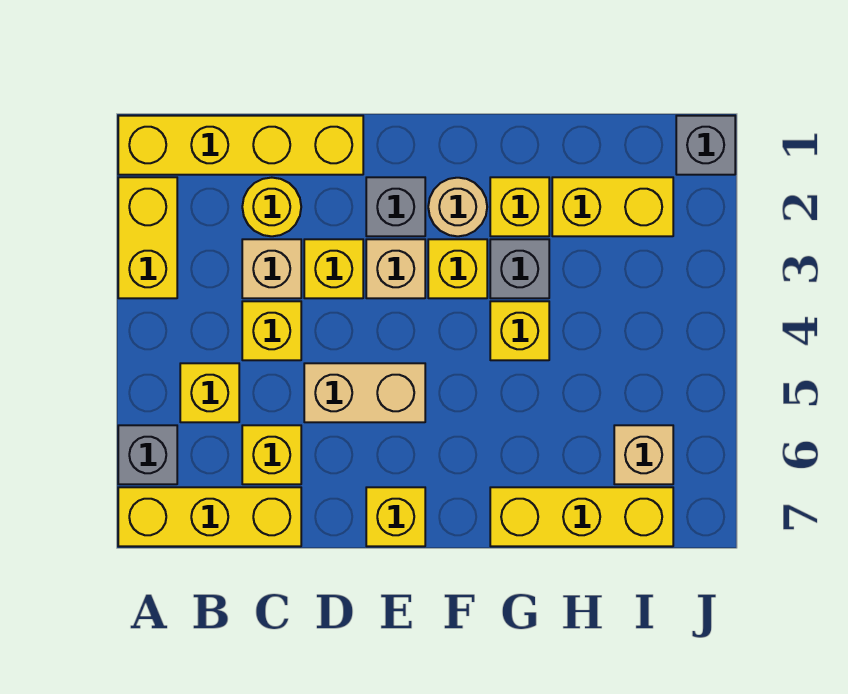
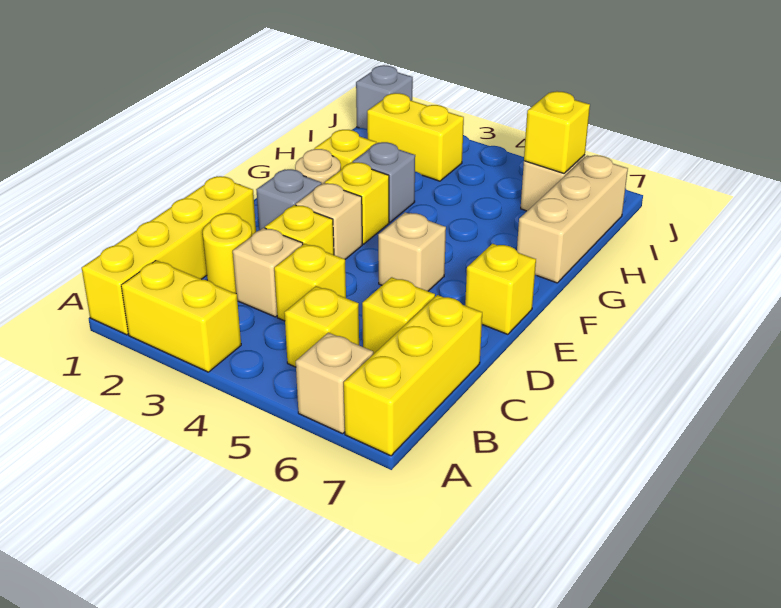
grey 1x1 brick [118,425,177,484] -> tan 1x1 brick [296,333,373,434]
tan 1x2 brick [304,363,425,422] -> tan 1x1 brick [378,212,446,291]
yellow 1x1 brick [490,301,549,360] -> yellow 1x1 brick moved to [524,91,590,173]
yellow 1x3 brick [490,487,673,546] -> tan 1x3 brick [517,155,628,283]
yellow 1x2 brick [552,177,673,236] -> yellow 1x2 brick turned to [367,93,464,181]

